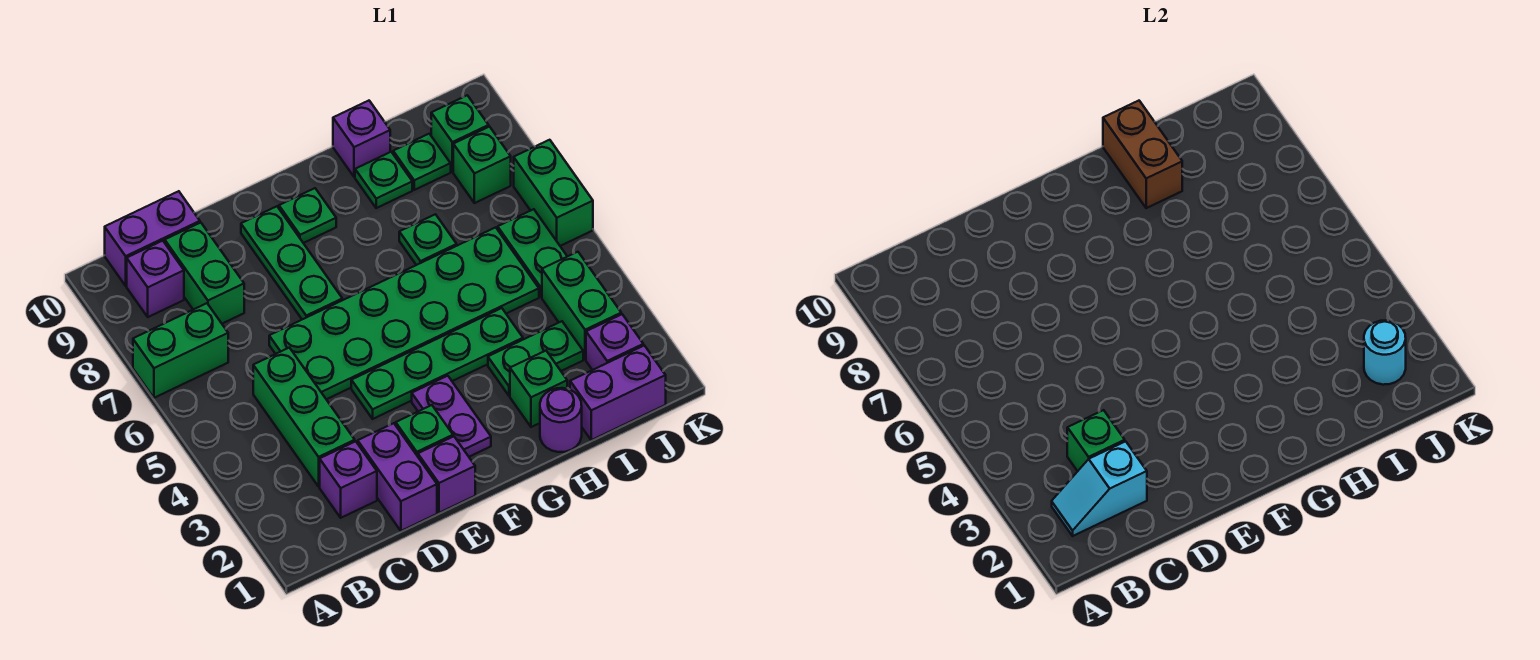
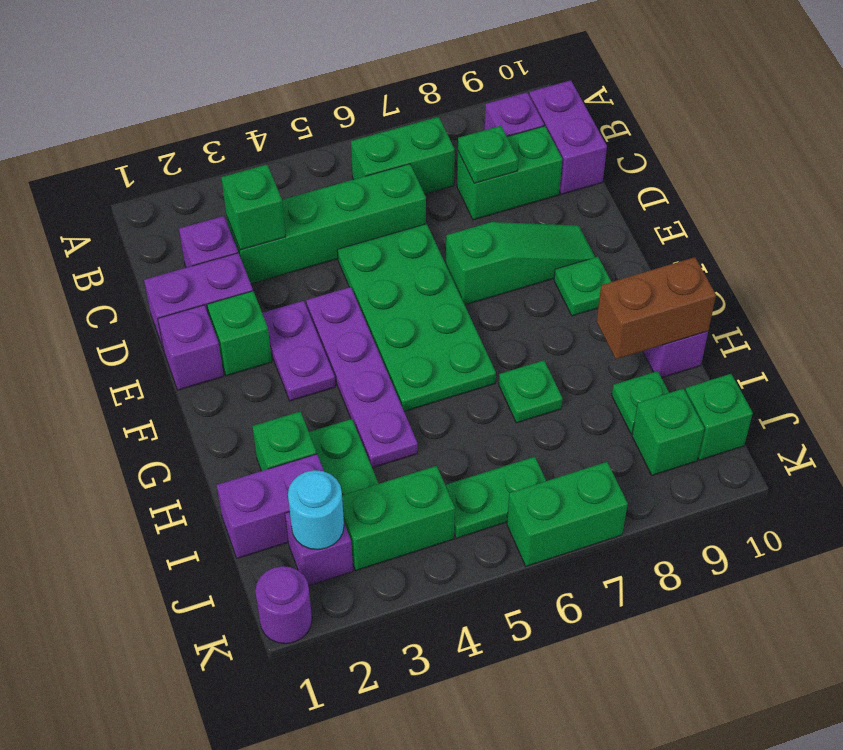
green 1x2 brick [133,303,228,398] -> green 1x2 brick turned to [351,117,455,194]
cyan 1x2 slope [1052,441,1147,536] -> none
green 1x3 brick [253,348,355,486] -> green 1x4 brick [227,164,426,284]
green 2x6 plate [269,227,539,399] -> green 2x4 plate [337,224,496,411]
green 1x4 plate [351,308,523,419] -> purple 1x4 plate [306,287,418,468]
green 1x3 plate [241,206,342,319] -> green 1x3 slope [446,222,595,305]
purple 1x2 plate [412,376,491,457] -> purple 1x2 plate turned to [262,301,335,401]
purple 1x1 round brick [540,388,582,452] -> purple 1x1 round brick moved to [255,566,312,644]
green 1x1 plate [355,152,412,208] -> green 1x1 plate moved to [458,126,518,183]
purple 1x2 brick [570,345,666,440] -> purple 1x2 brick turned to [217,454,324,558]
green 1x1 brick [453,127,511,203] -> green 1x1 brick moved to [685,374,753,460]

